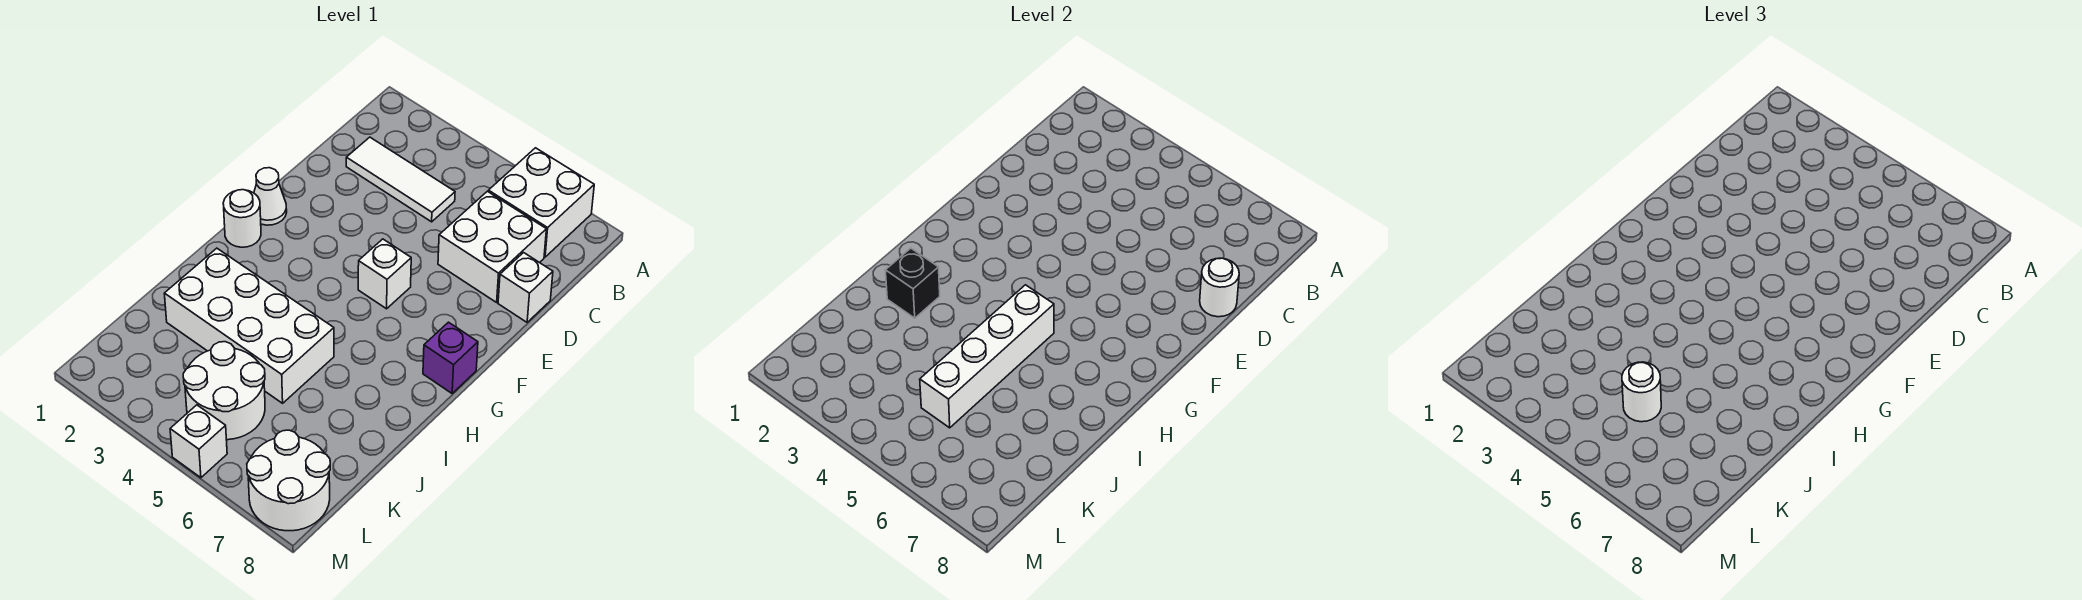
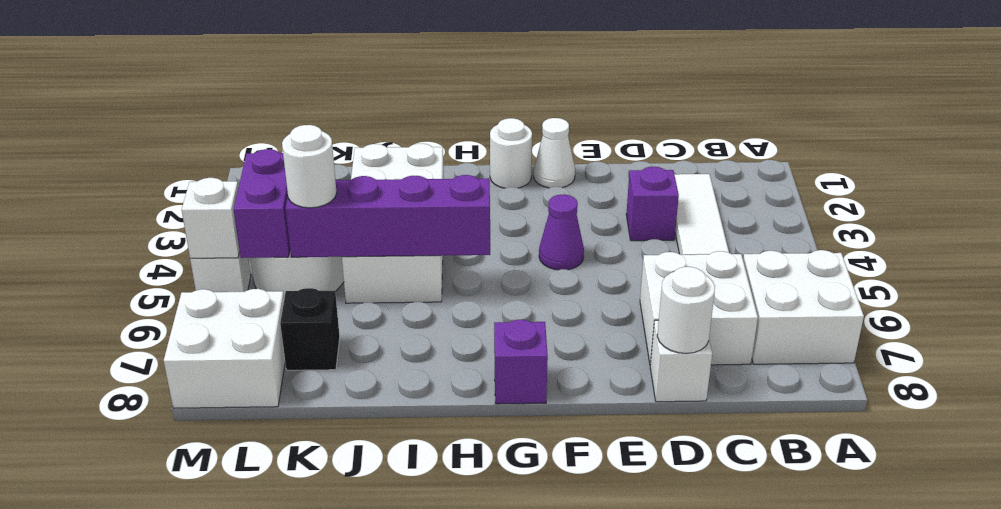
none -> purple 1x1 brick [626,167,679,241]
none -> purple 1x1 cone [539,194,584,270]
white 1x1 brick [358,239,411,309] -> white 1x1 brick moved to [182,178,240,258]
white 1x4 brick [920,285,1054,428] -> purple 1x4 brick [285,175,490,257]
black 1x1 brick [885,248,940,318] -> black 1x1 brick moved to [280,288,340,370]
none -> purple 1x2 brick [234,149,290,258]
white 2x2 round brick [247,430,330,531] -> white 2x2 brick [164,289,285,408]

